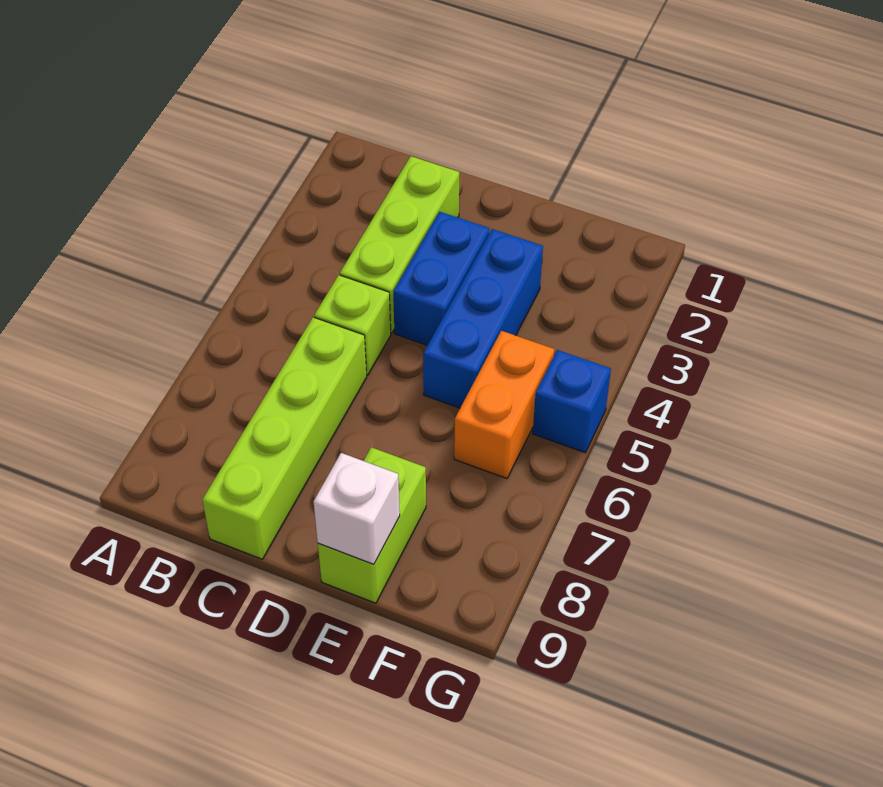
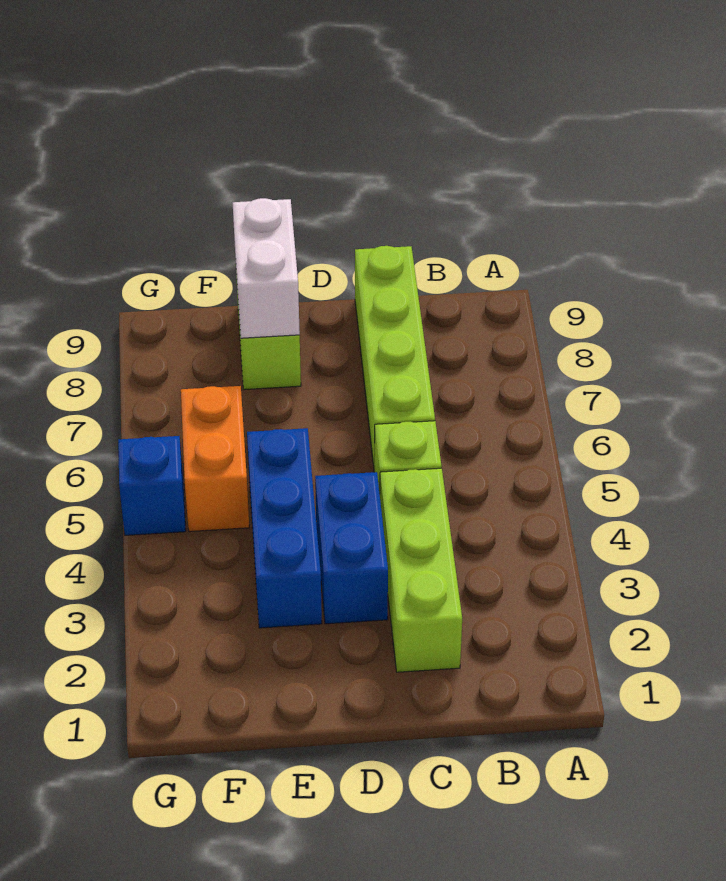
white 1x1 brick [314,453,400,564] -> white 1x2 brick [233,198,300,338]

